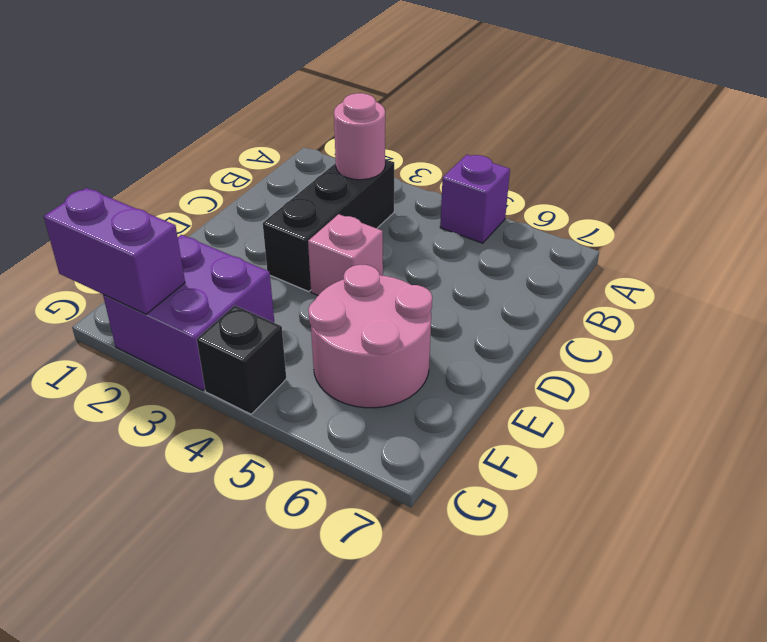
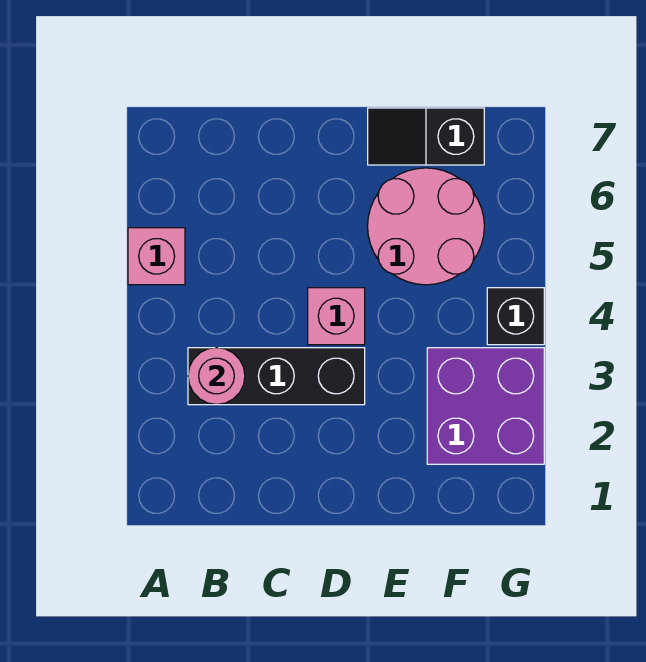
purple 1x1 brick [440,155,510,243] -> pink 1x1 brick [128,228,185,285]
none -> black 1x2 slope [368,108,484,165]
purple 1x2 brick [44,188,185,314] -> none

